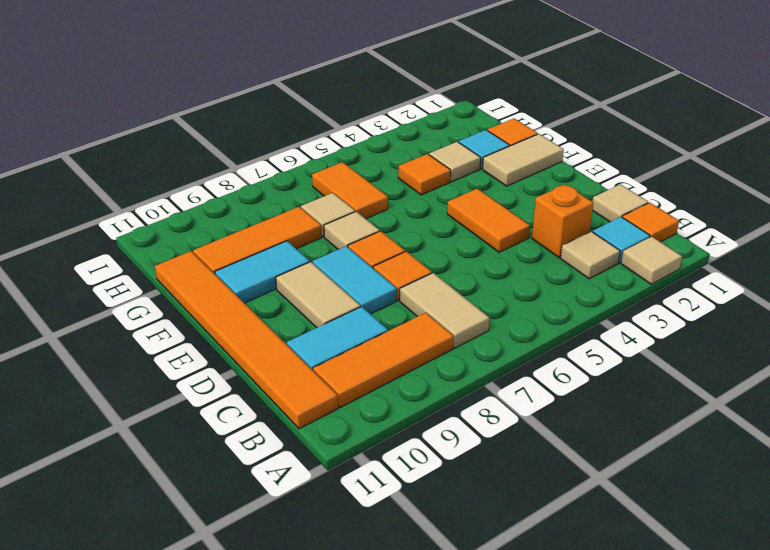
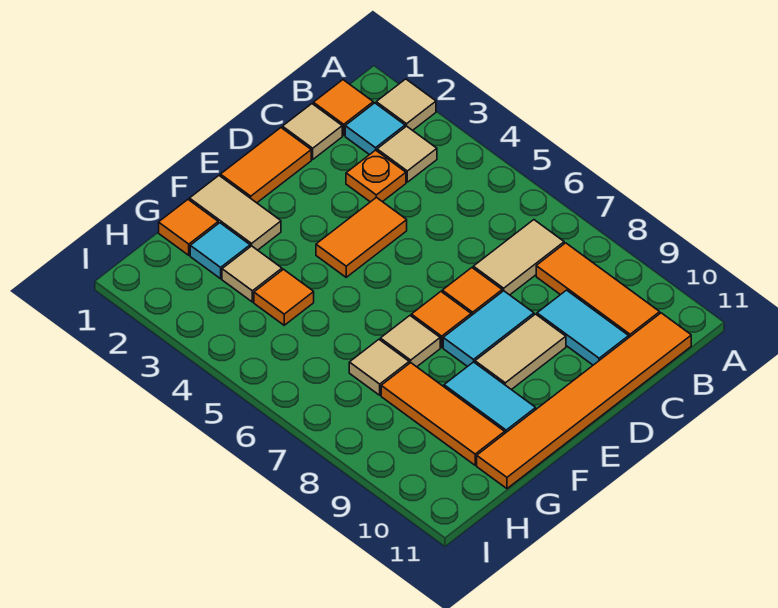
orange 1x1 brick [532,184,593,258] -> orange 1x1 plate [346,150,406,202]
orange 1x2 tile [312,162,388,219] -> orange 1x2 tile moved to [220,128,311,203]

